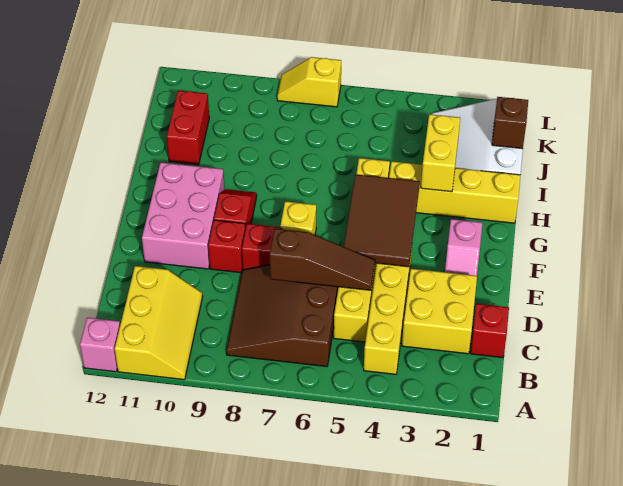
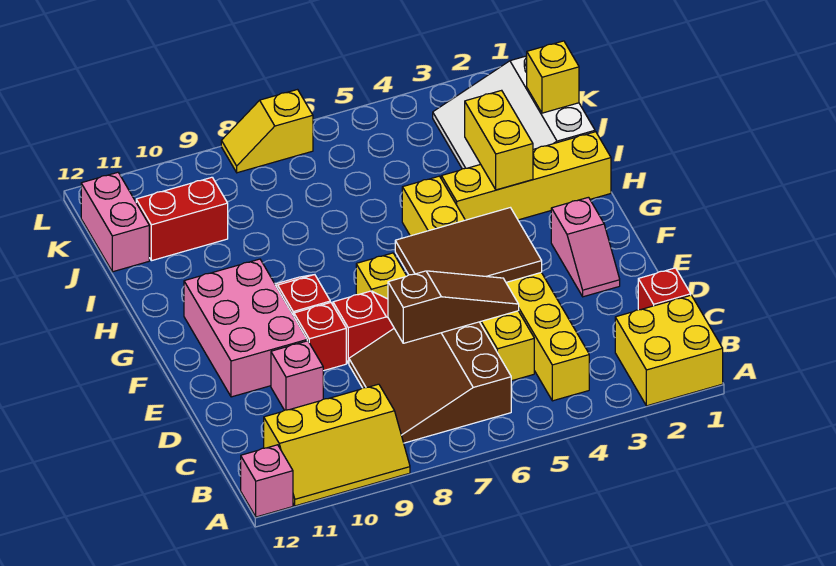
yellow 2x3 slope [115,266,203,380] -> yellow 2x3 slope turned to [264,384,410,506]
yellow 2x2 brick [402,269,477,354] -> yellow 2x2 brick moved to [615,295,723,406]
none -> pink 1x1 brick [271,341,323,410]
brown 2x3 tile [344,175,420,267] -> brown 2x3 tile turned to [395,208,542,282]
red 1x2 brick [167,90,209,165] -> red 1x2 brick turned to [136,177,228,261]
brown 1x1 brick [492,97,528,149] -> yellow 1x1 brick [527,41,579,113]
none -> pink 1x2 brick [81,172,149,272]

